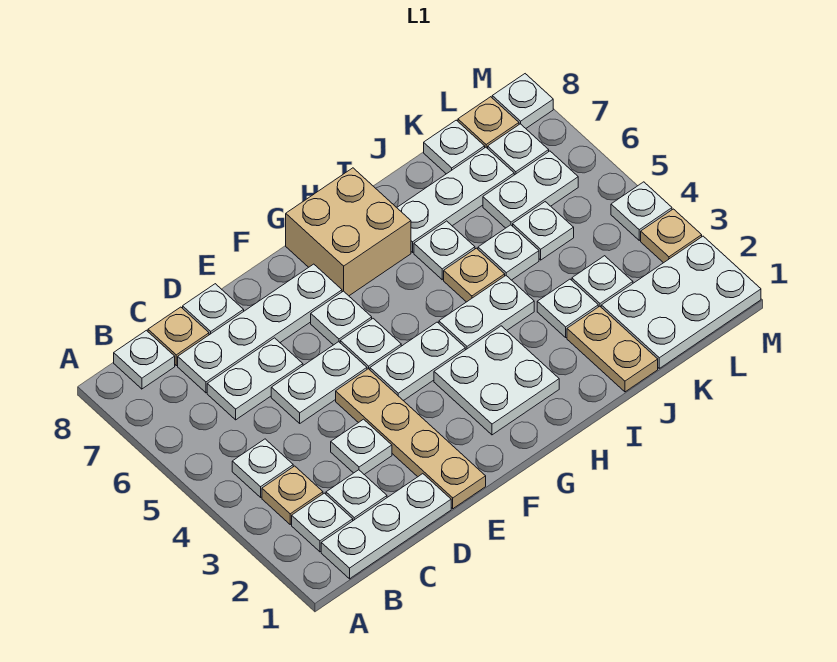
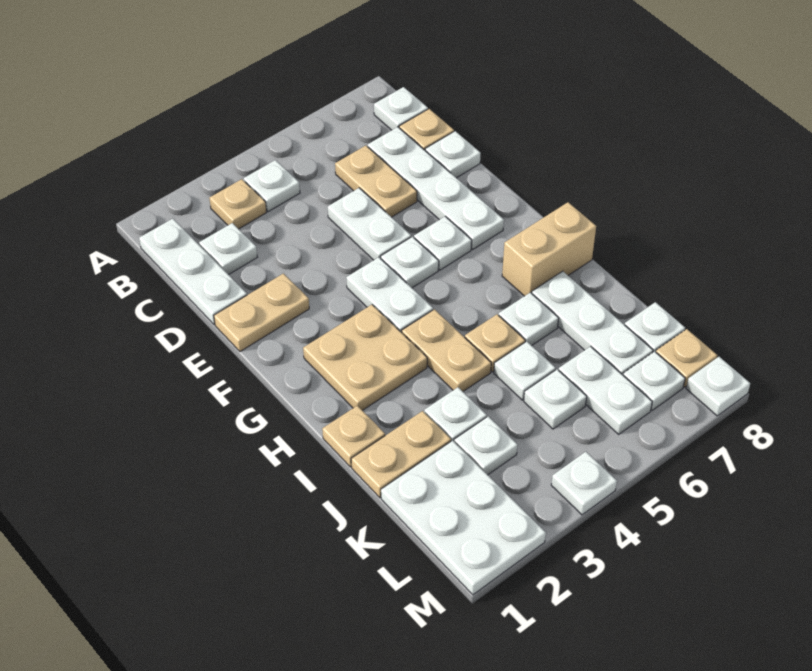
white 1x1 plate [292,493,353,552] -> none
white 1x2 plate [207,338,303,420] -> tan 1x2 plate [335,146,417,217]
white 1x1 plate [331,419,392,475] -> none
tan 1x4 plate [336,369,486,509] -> tan 1x2 plate [214,273,309,352]
white 2x2 plate [434,326,559,435] -> tan 2x2 plate [303,305,427,410]
tan 2x2 brick [286,168,411,296] -> tan 1x2 brick [502,202,596,296]
white 1x2 plate [439,276,534,350] -> tan 1x2 plate [402,309,491,391]
tan 1x1 plate [641,209,702,263] -> tan 1x1 plate moved to [322,406,385,467]

